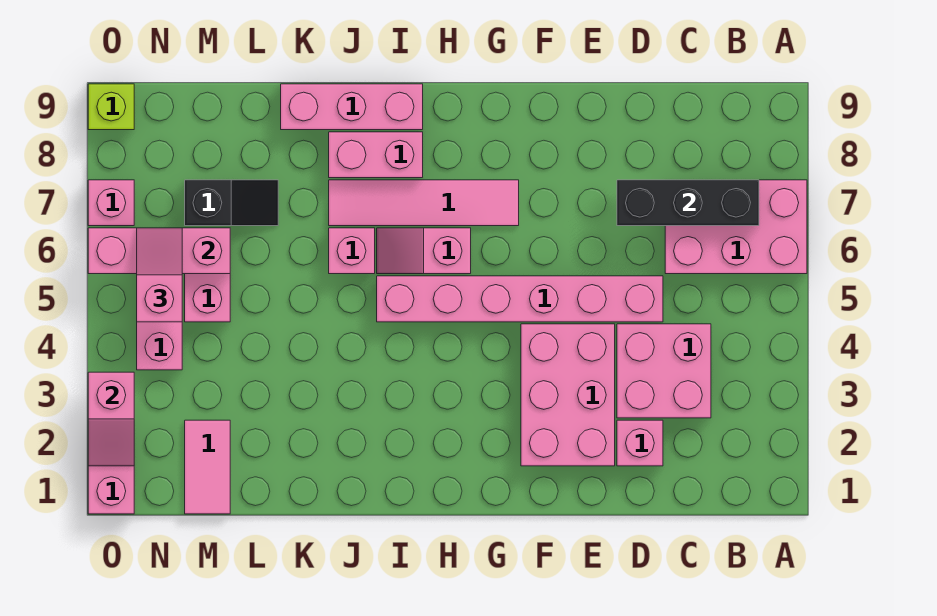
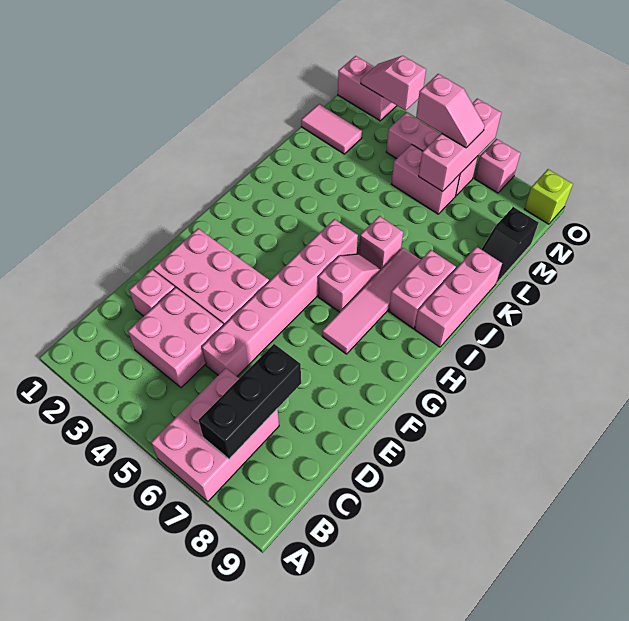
black 1x2 slope [185,180,278,226] -> black 1x2 slope moved to [481,207,539,283]

